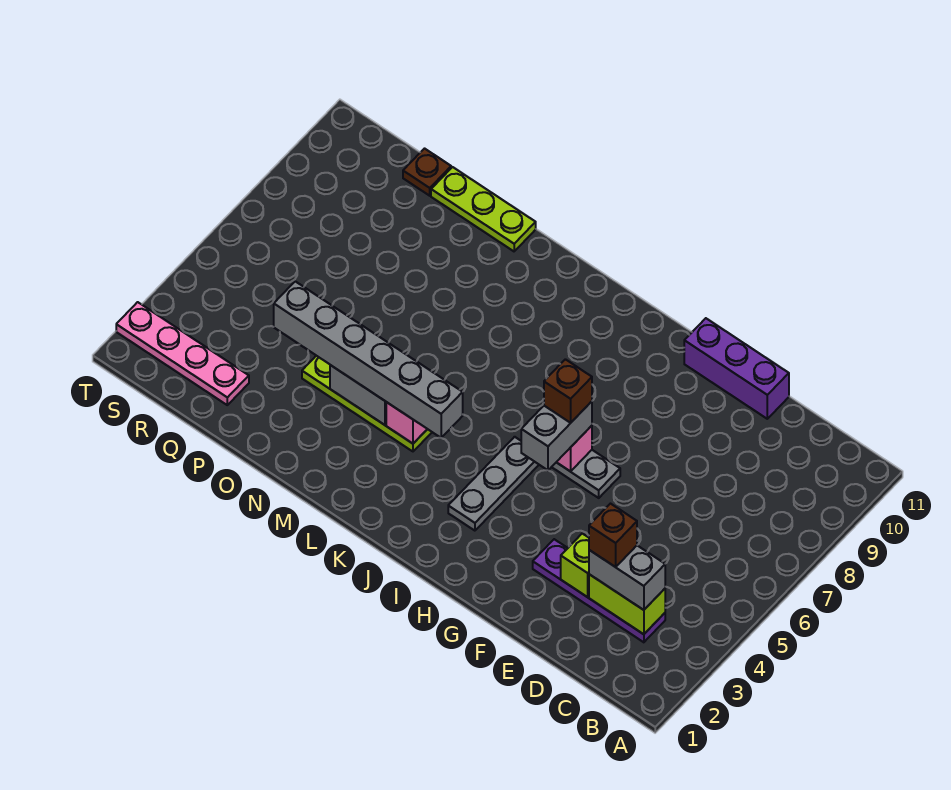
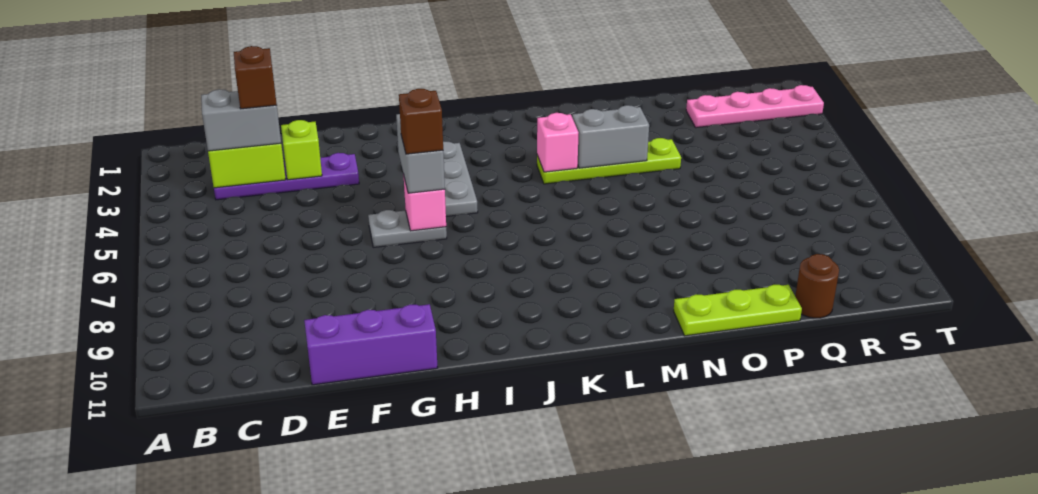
grey 1x6 brick [274,281,463,438] -> none
brown 1x1 plate [403,149,451,196] -> brown 1x1 round brick [795,254,839,318]

